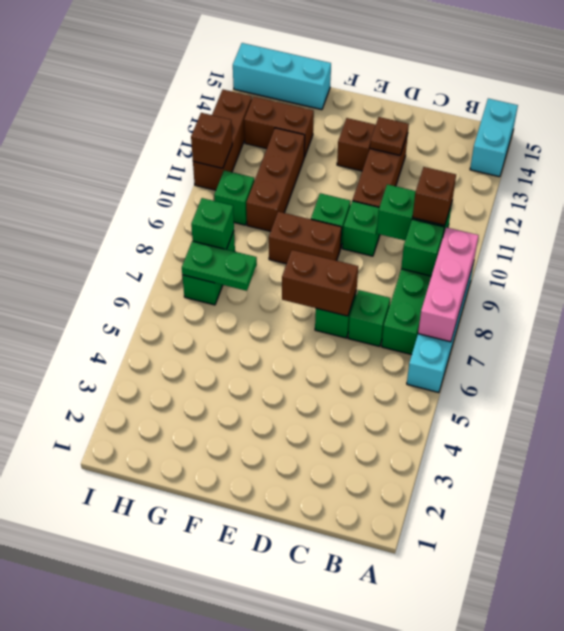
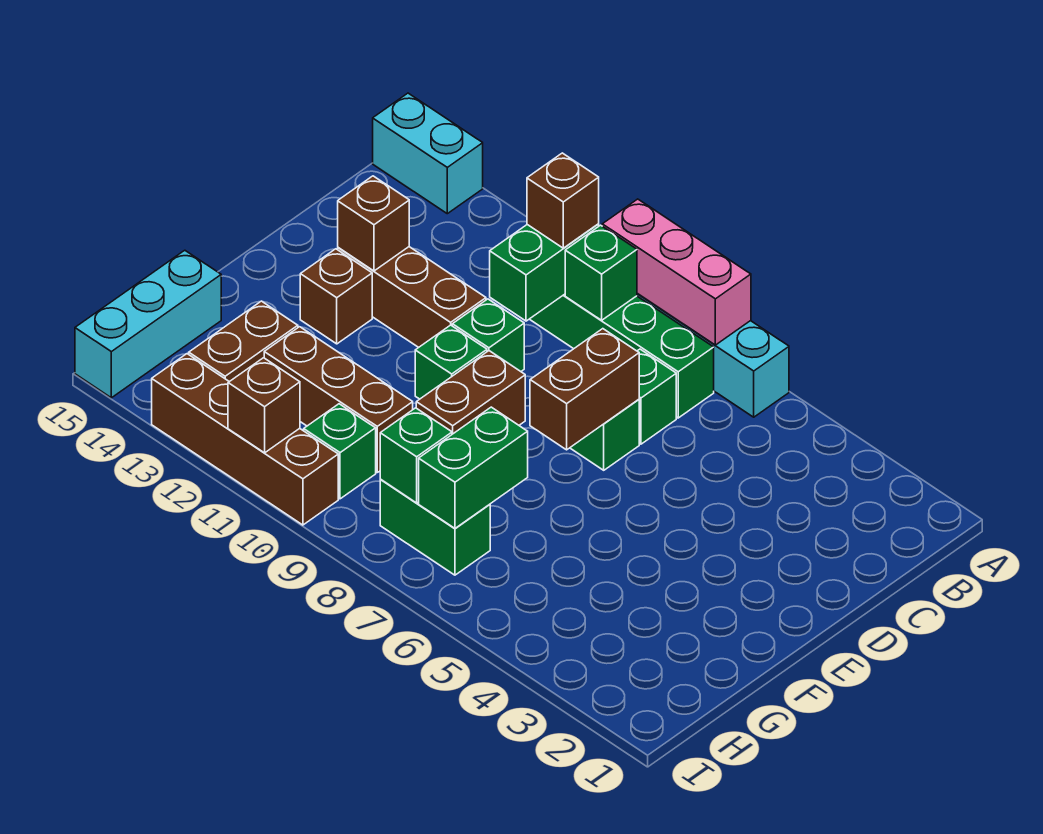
brown 1x1 plate [370,117,409,155] -> brown 1x1 brick [338,176,409,271]
green 1x2 plate [182,241,257,291] -> green 1x2 brick [419,407,528,528]
brown 1x3 brick [193,90,252,190] -> brown 1x4 brick [152,354,338,525]

